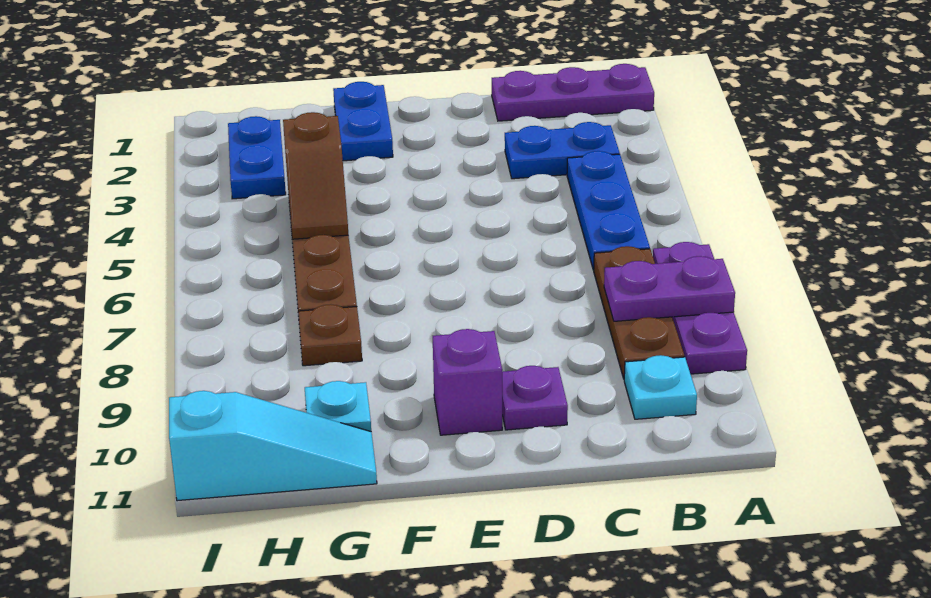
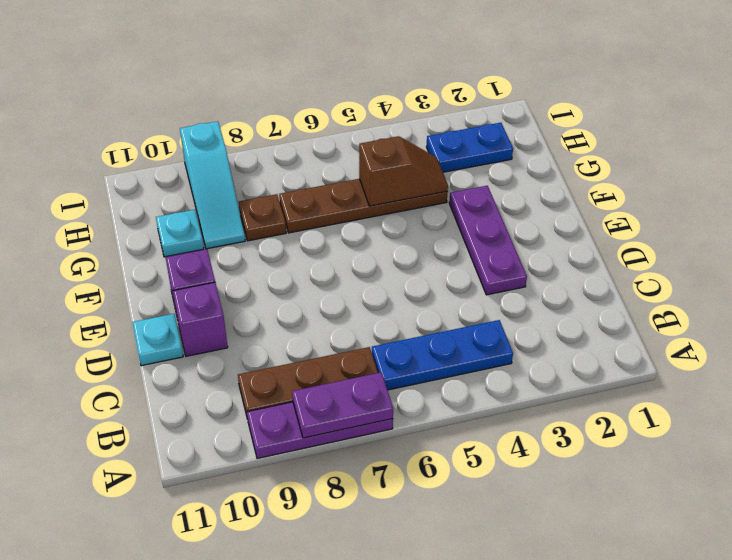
purple 1x3 plate [492,64,654,121] -> purple 1x3 plate moved to [449,186,527,295]
purple 1x2 plate [604,256,735,321] -> purple 1x2 plate turned to [292,372,393,438]
blue 1x2 plate [505,122,620,179] -> none
cyan 1x1 plate [624,355,697,419] -> cyan 1x1 plate moved to [132,314,183,366]
purple 1x1 plate [502,366,568,430] -> purple 1x1 brick [173,282,228,356]
blue 1x2 plate [333,82,393,161] -> none
brown 1x2 slope [283,112,348,239] -> brown 1x2 slope turned to [359,136,448,206]
cyan 1x3 slope [169,391,377,501] -> cyan 1x3 slope moved to [180,121,245,249]

